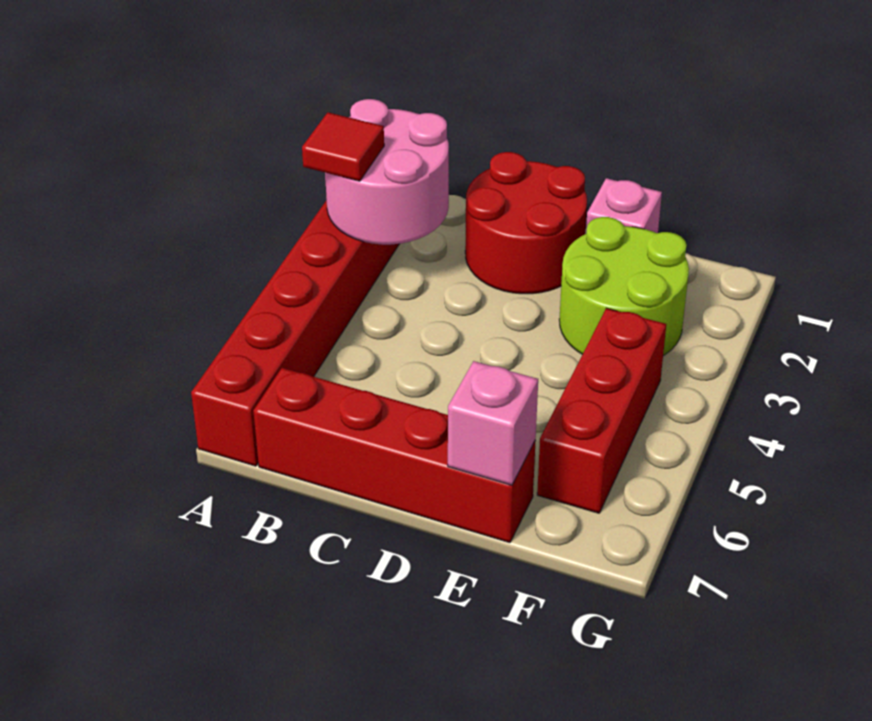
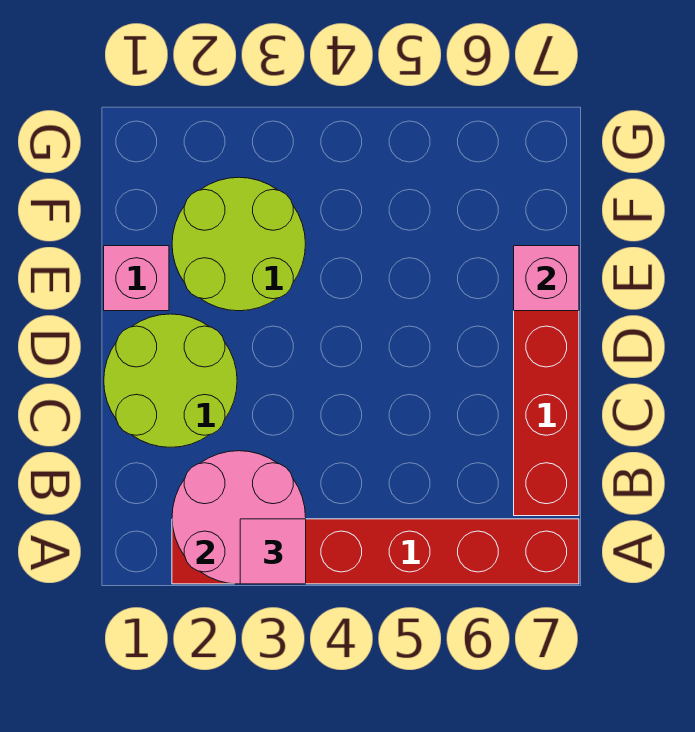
red 1x1 tile [302,113,384,181] -> pink 1x1 tile [240,519,306,584]
red 2x2 round brick [465,152,587,294] -> lime 2x2 round brick [104,314,237,447]
red 1x3 brick [537,308,666,513] -> none

